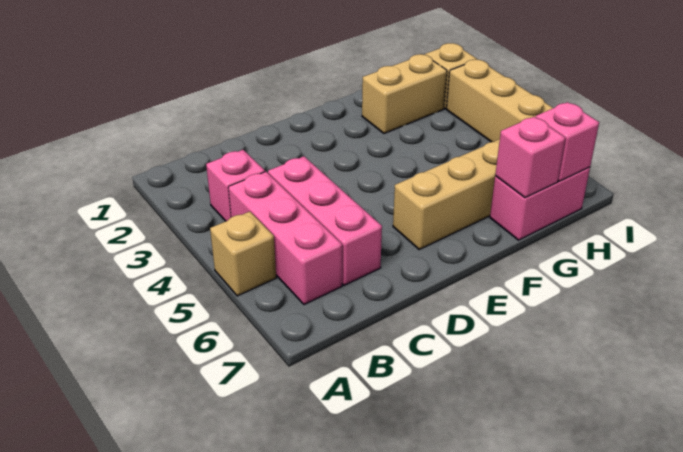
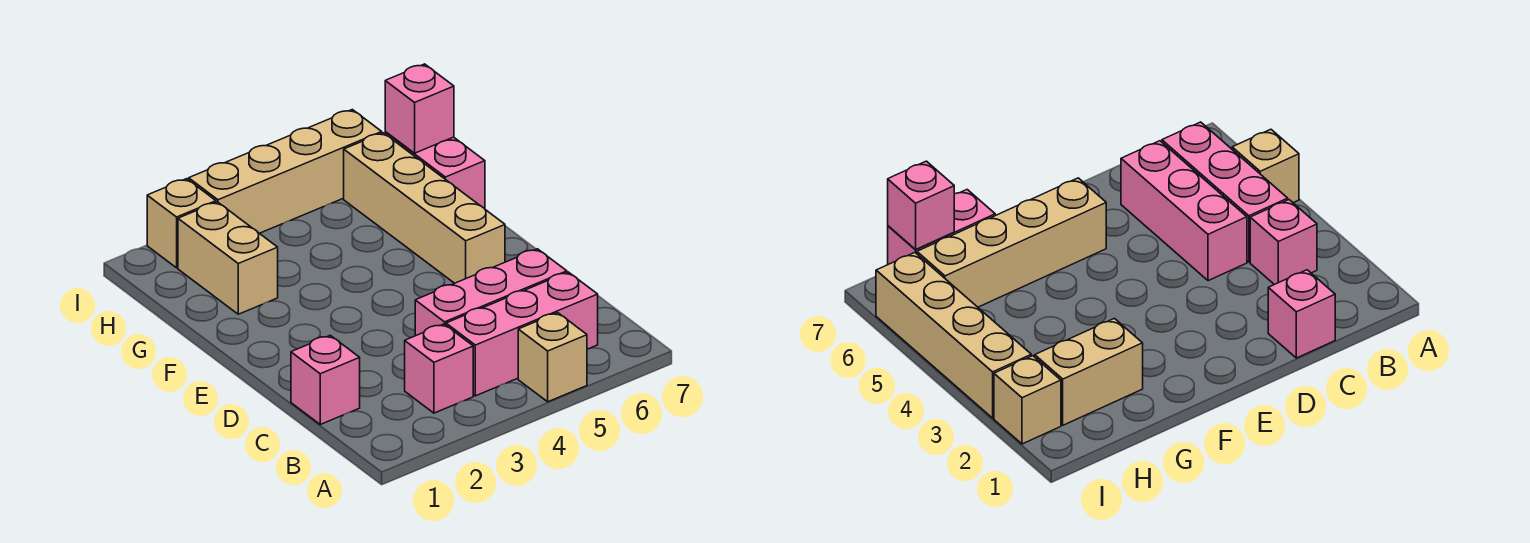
pink 1x1 brick [495,117,565,198] -> pink 1x1 brick moved to [291,335,360,424]

